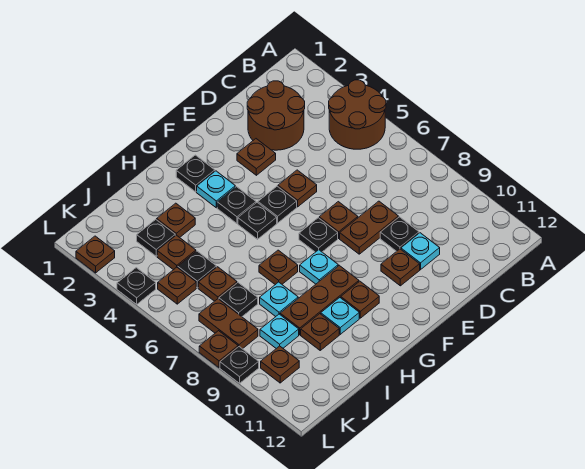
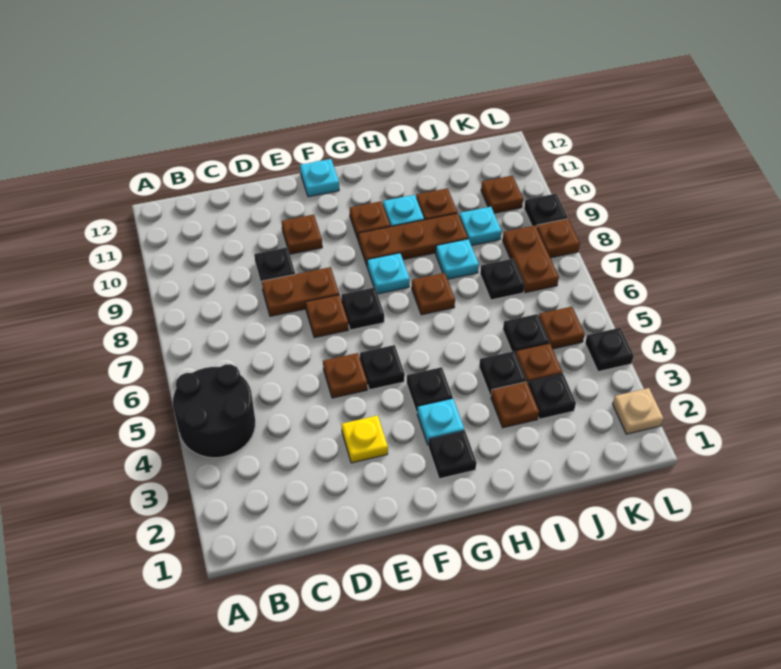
brown 2x2 round brick [329,80,386,149] -> black 2x2 round brick [173,364,255,458]
brown 2x2 round brick [247,81,305,150] -> none
cyan 1x1 plate [401,233,440,270] -> cyan 1x1 plate moved to [300,159,339,197]
brown 1x1 plate [237,139,276,175] -> yellow 1x1 plate [342,415,388,463]
black 1x1 plate [238,203,277,239] -> black 1x1 plate moved to [479,351,526,396]
brown 1x1 plate [198,267,237,301] -> none
brown 1x1 plate [76,236,115,273] -> tan 1x1 plate [613,388,663,434]

